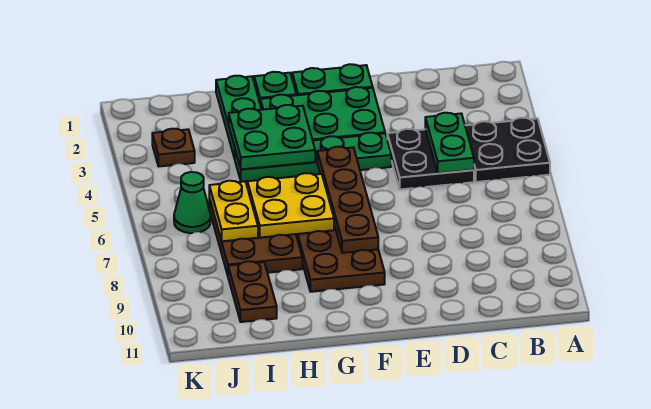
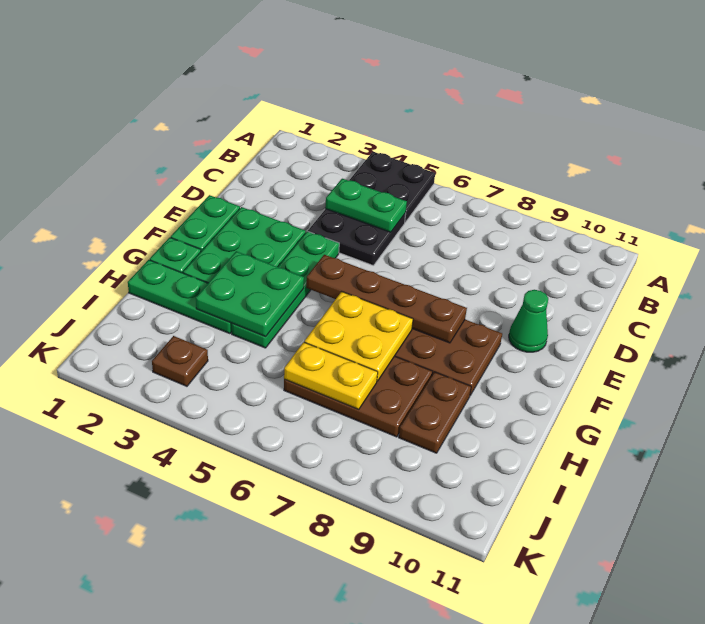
brown 1x2 plate [228,261,277,322] -> brown 1x2 plate turned to [399,372,471,453]
green 1x1 cone [174,172,210,233] -> green 1x1 cone moved to [509,290,548,352]

